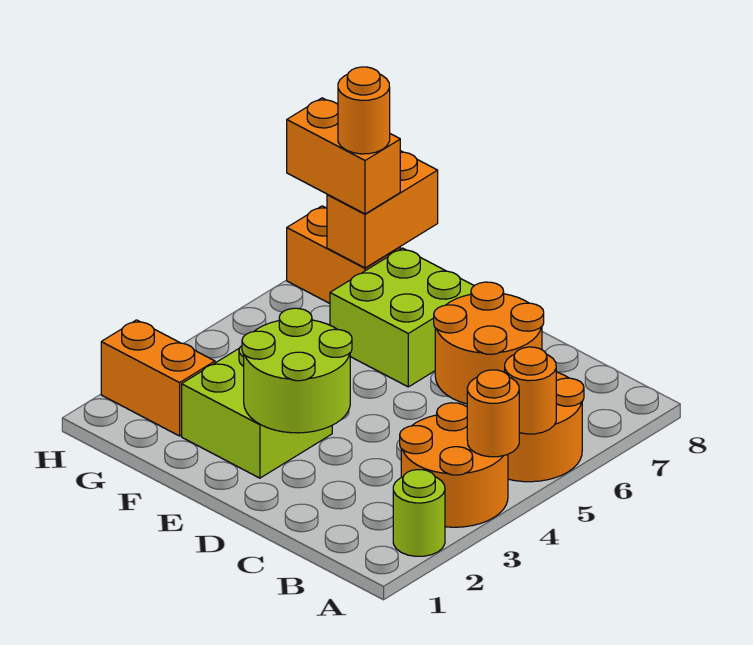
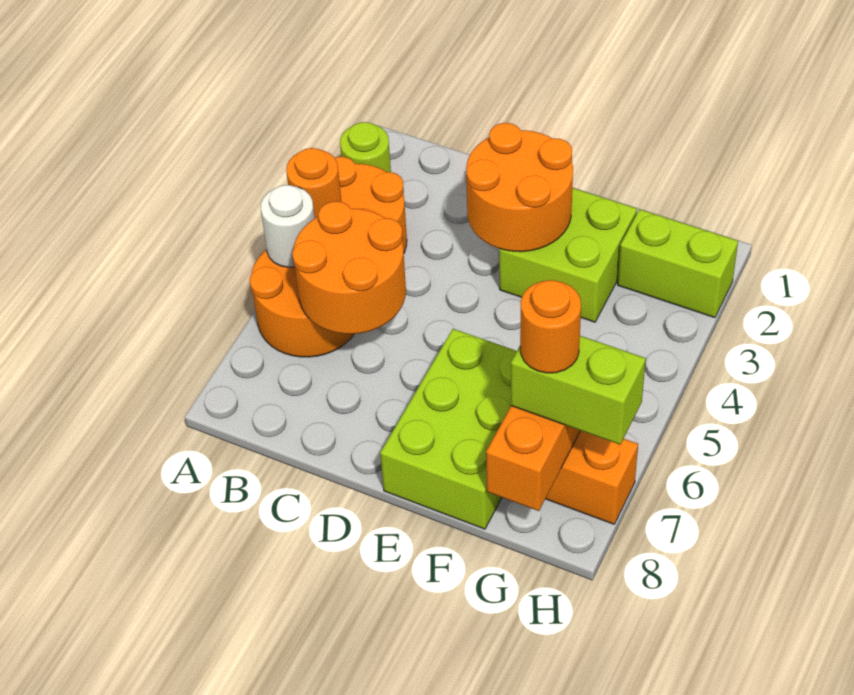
orange 1x1 round brick [505,347,556,434] -> white 1x1 round brick [261,185,315,267]
lime 2x2 round brick [242,308,352,433] -> orange 2x2 round brick [466,123,573,252]
lime 2x2 brick [330,248,474,387] -> lime 2x3 brick [380,329,517,529]
orange 1x2 brick [101,320,215,436] -> lime 1x2 brick [618,209,738,318]
orange 1x2 brick [287,98,400,214] -> lime 1x2 brick [511,336,646,444]

